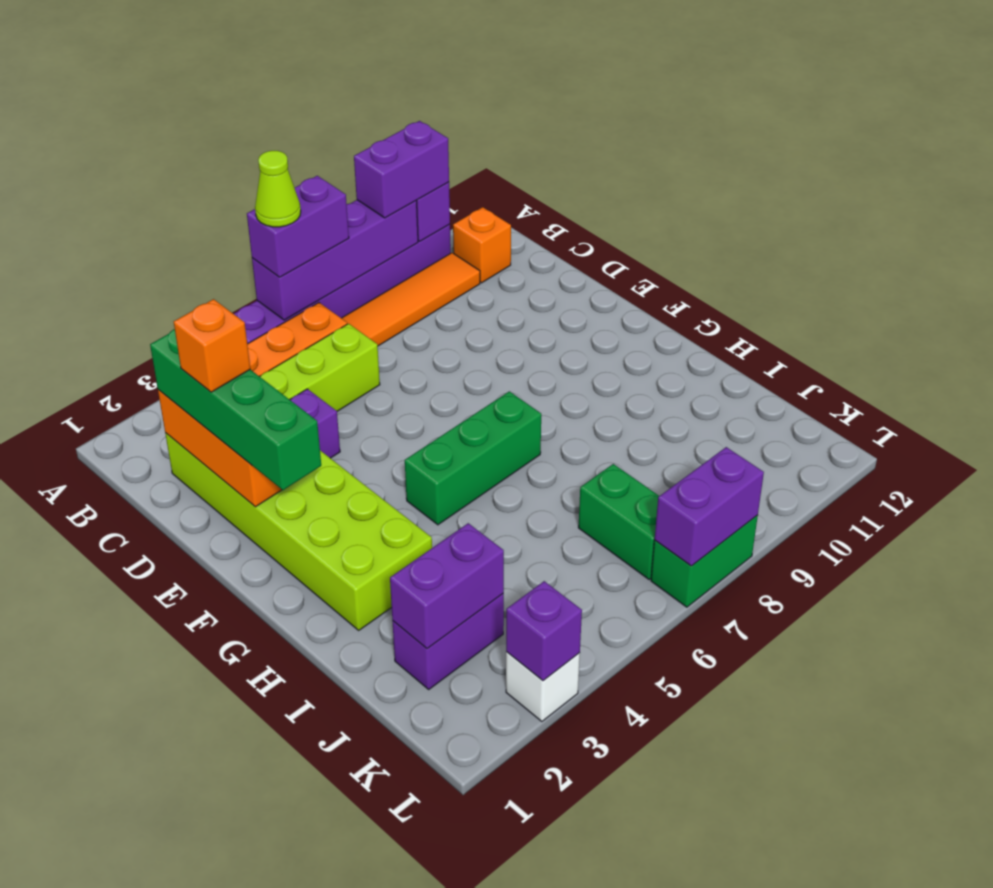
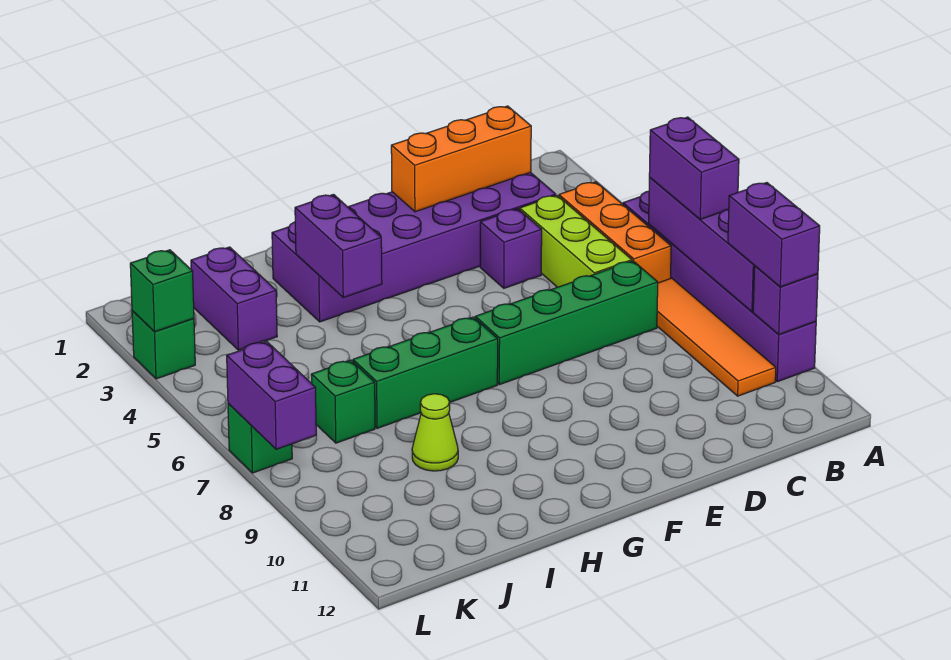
lime 1x1 cone [255,151,301,227] -> lime 1x1 cone moved to [412,394,458,471]
orange 1x1 brick [453,207,511,283] -> none
lime 2x6 brick [165,433,432,630] -> purple 2x6 brick [272,172,556,322]
green 1x4 brick [150,329,321,490] -> green 1x4 brick moved to [475,261,658,385]
orange 1x1 brick [174,299,250,392] -> none
green 1x3 brick [405,391,541,525] -> green 1x3 brick turned to [353,317,498,428]
purple 1x2 brick [390,523,504,649] -> purple 1x2 brick moved to [295,194,382,297]
green 1x2 brick [578,464,659,579] -> green 1x1 brick [311,360,375,443]
white 1x1 brick [506,652,580,721] -> green 1x1 brick [132,311,195,379]
purple 1x1 brick [506,581,582,681] -> green 1x1 brick [130,250,194,332]
green 1x2 brick [651,515,758,607] -> green 1x1 brick [228,403,292,473]

